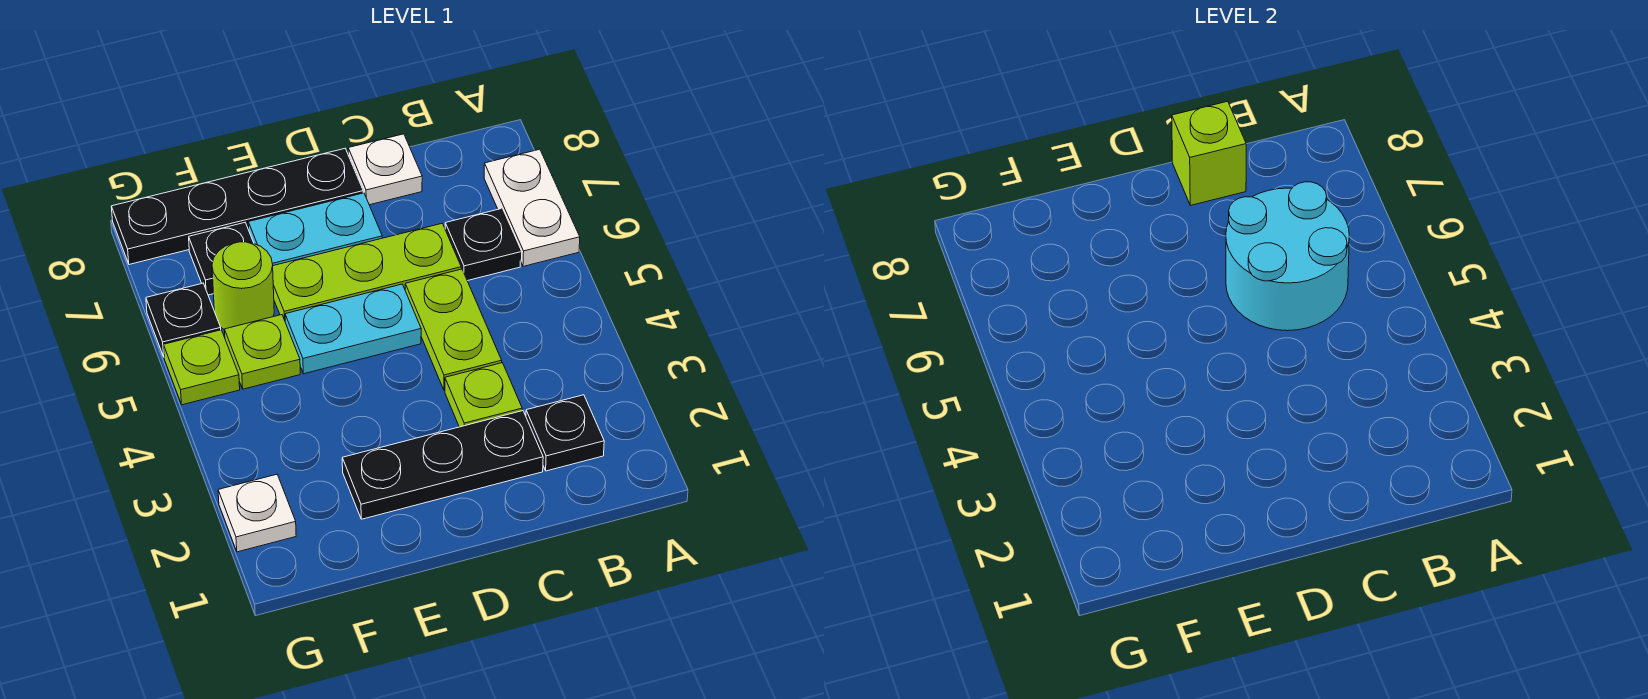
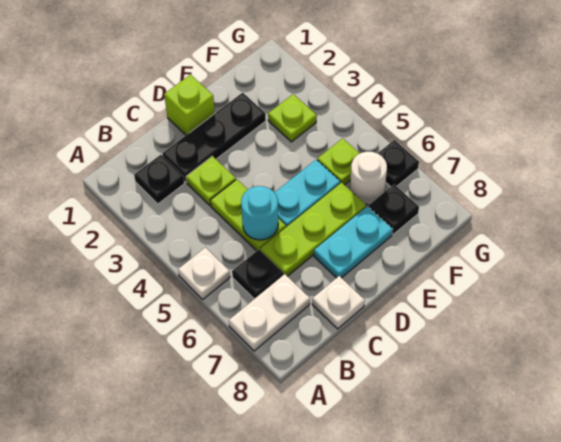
white 1x2 plate [484,149,580,266] -> white 1x2 plate turned to [229,274,310,351]
cyan 2x2 round brick [1226,182,1349,331] -> cyan 1x1 round brick [241,186,278,240]
lime 1x1 brick [1172,101,1246,205] -> lime 1x1 brick moved to [164,75,215,135]
black 1x4 plate [111,149,363,264] -> none
lime 1x1 round brick [212,242,274,329] -> white 1x1 round brick [350,152,387,205]
white 1x1 plate [218,474,296,552] -> white 1x1 plate moved to [178,248,230,299]
lime 1x1 plate [164,330,240,405] -> lime 1x1 plate moved to [268,94,317,142]

